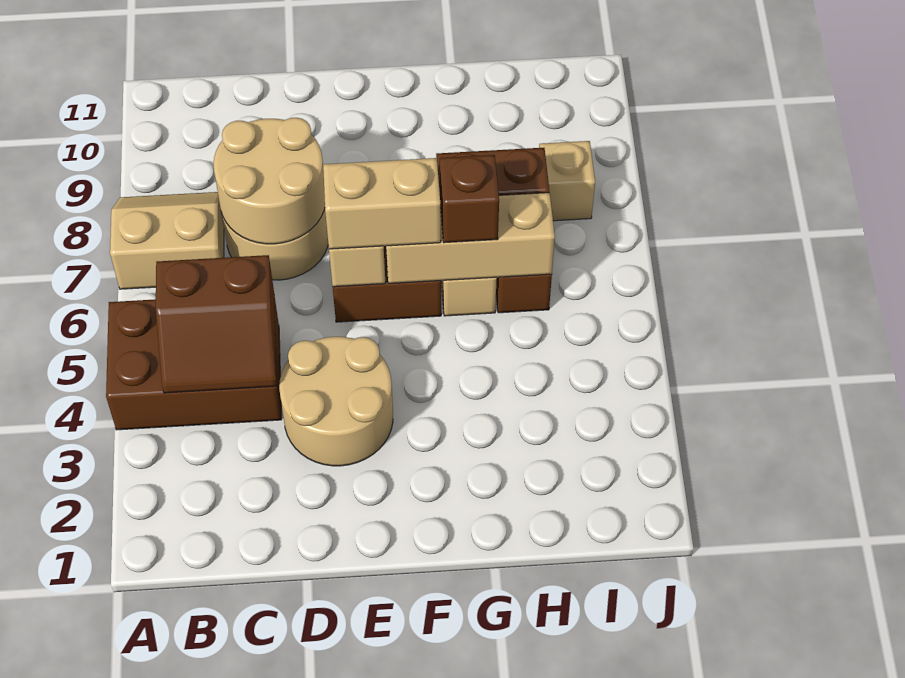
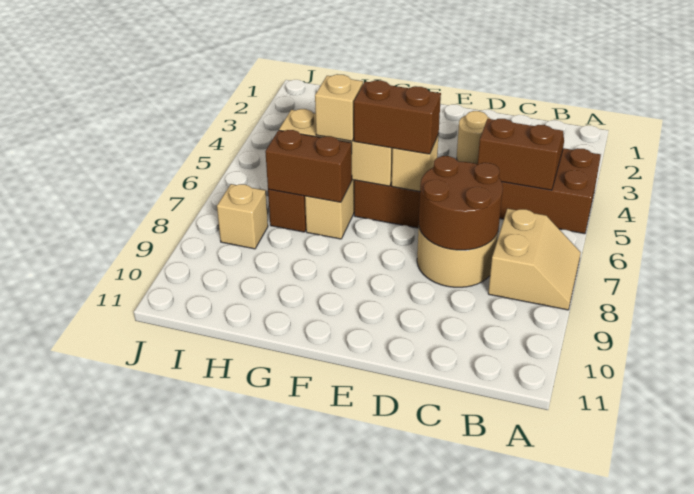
tan 2x2 slope [110,192,224,289] -> tan 2x2 slope turned to [488,209,581,310]
tan 2x2 round brick [213,118,325,244] -> brown 2x2 round brick [419,156,503,250]
tan 2x2 round brick [279,337,393,466] -> tan 1x1 round brick [457,111,490,164]
tan 1x2 brick [323,158,441,249] -> brown 1x2 brick [354,80,441,154]
brown 1x1 brick [440,155,499,243] -> tan 1x1 brick [315,74,363,141]

